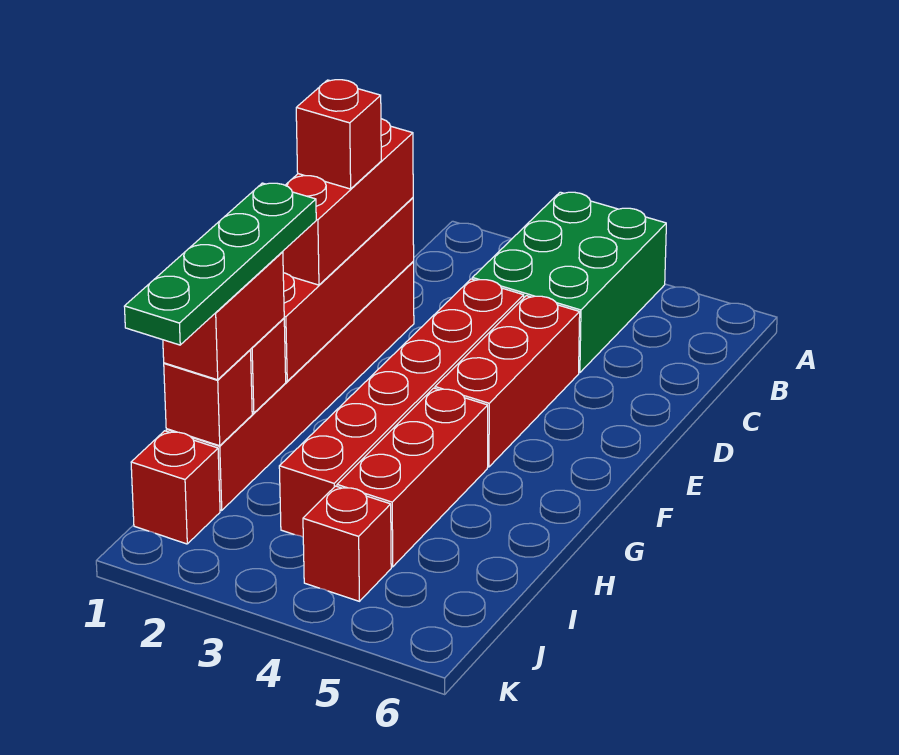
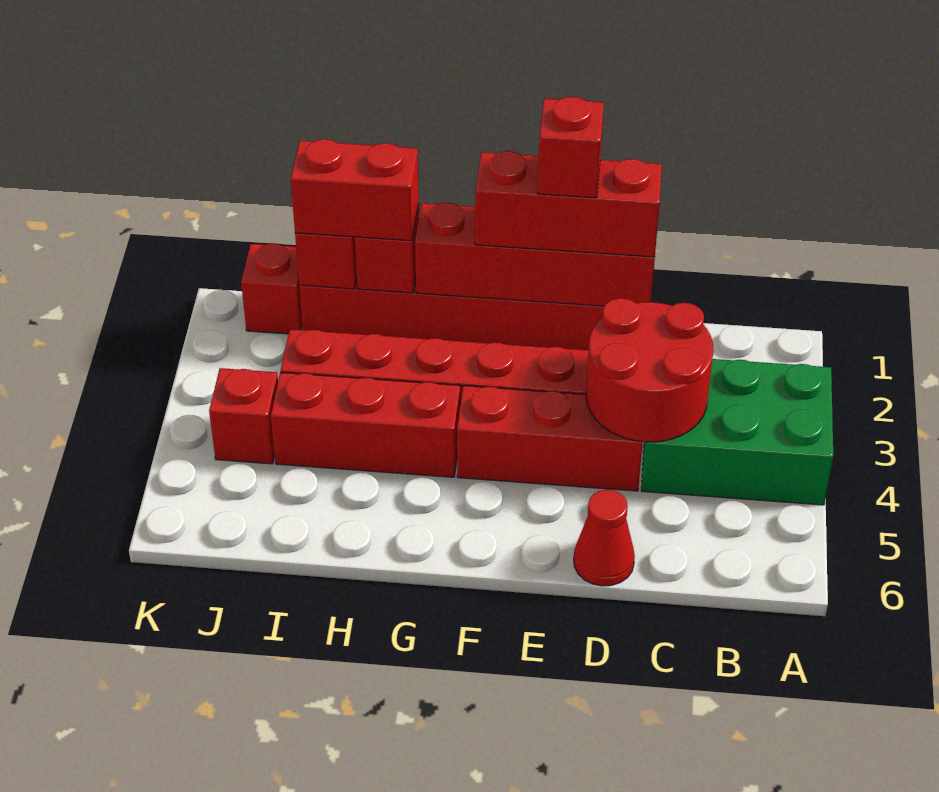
none -> red 2x2 round brick [586,298,714,442]
none -> red 1x1 cone [574,490,635,586]
green 1x4 plate [124,183,316,345] -> none

